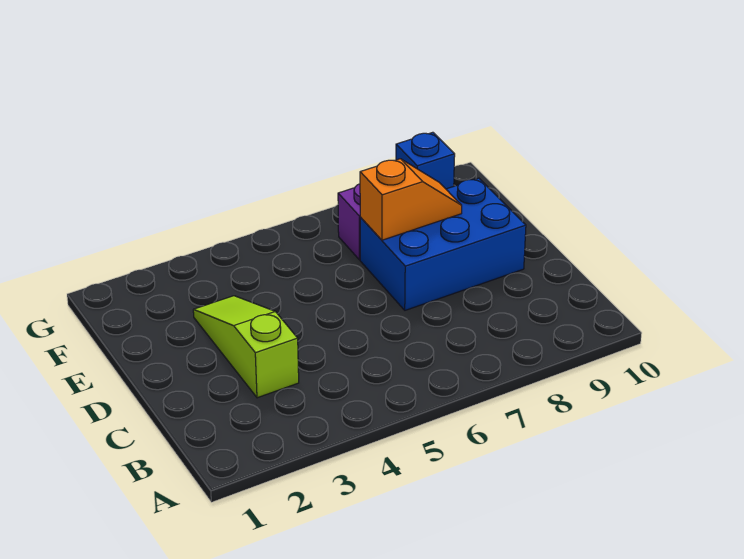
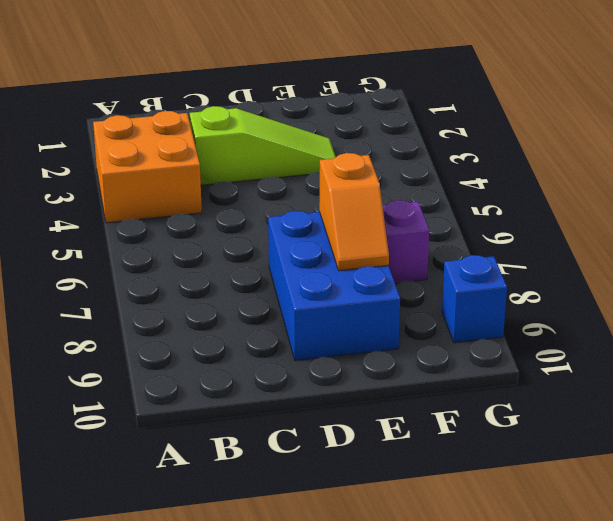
none -> orange 2x2 brick [93,111,202,223]

